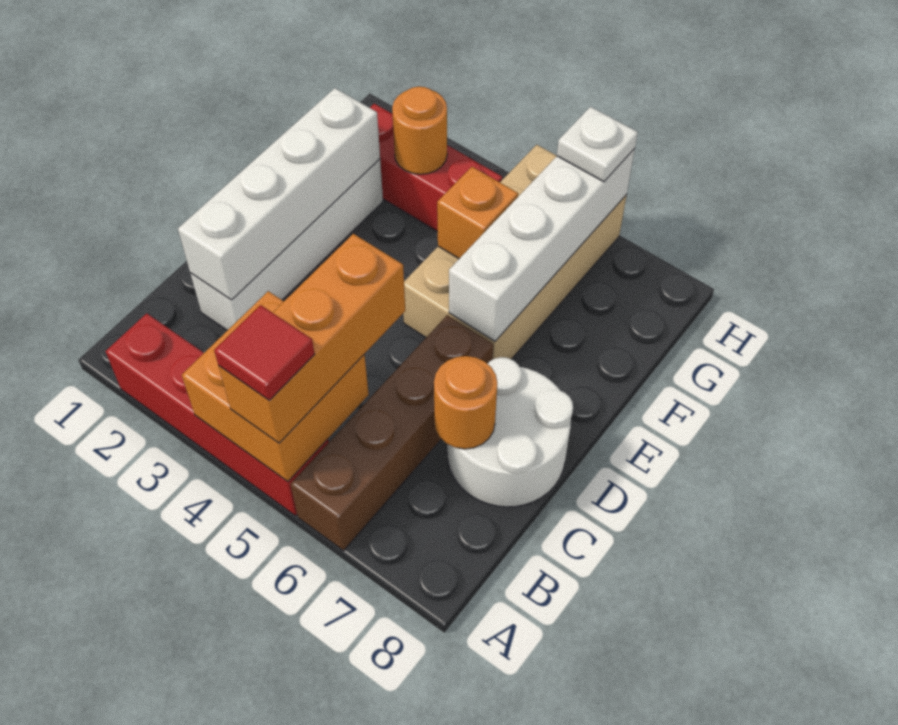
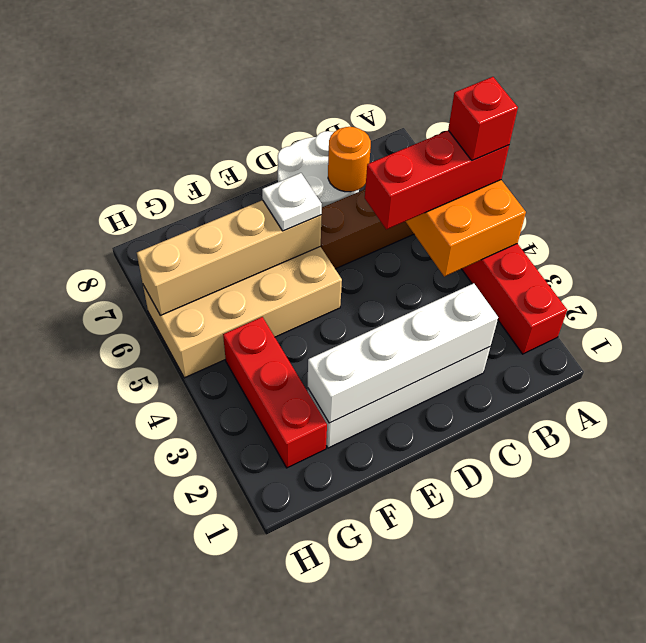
orange 1x3 brick [219,234,405,443] -> red 1x3 brick [365,130,509,229]
red 1x1 tile [214,305,315,400] -> red 1x1 brick [448,77,518,161]
white 1x4 brick [449,148,635,341] -> tan 1x4 brick [137,200,321,316]
orange 1x1 brick [437,167,518,259] -> none
orange 1x1 round brick [392,87,447,174] -> none
white 1x1 plate [557,107,638,182] -> white 1x1 plate moved to [262,173,322,231]

